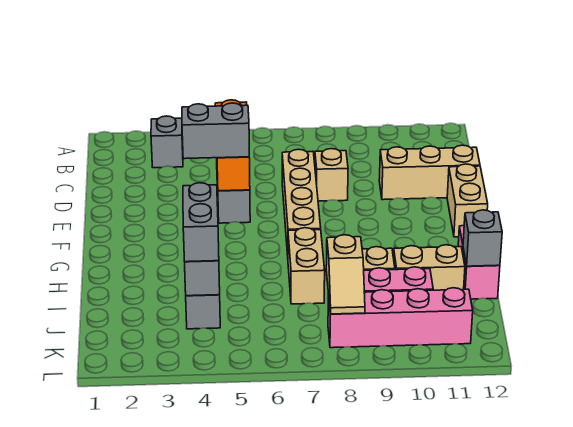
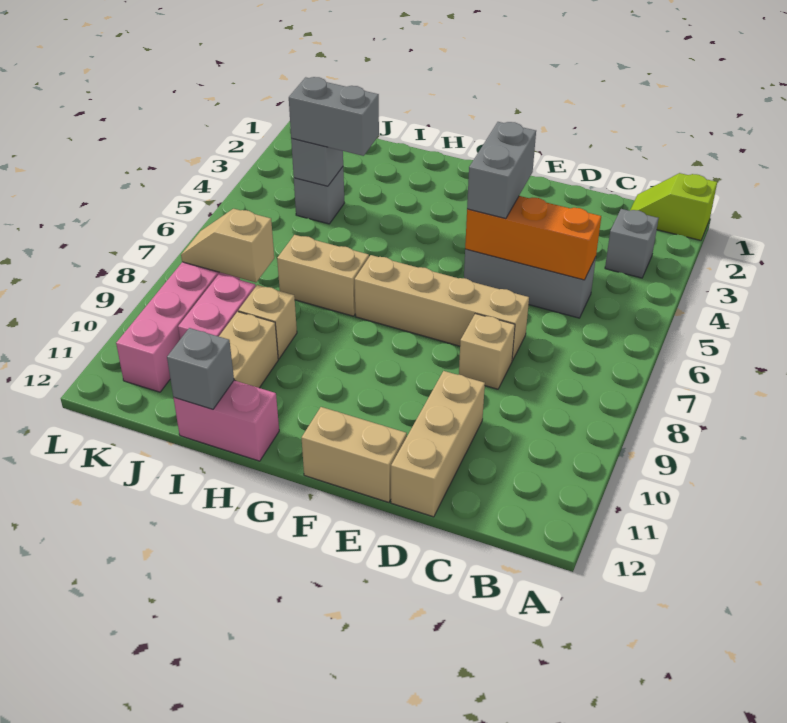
none -> lime 1x2 slope [630,173,717,240]

